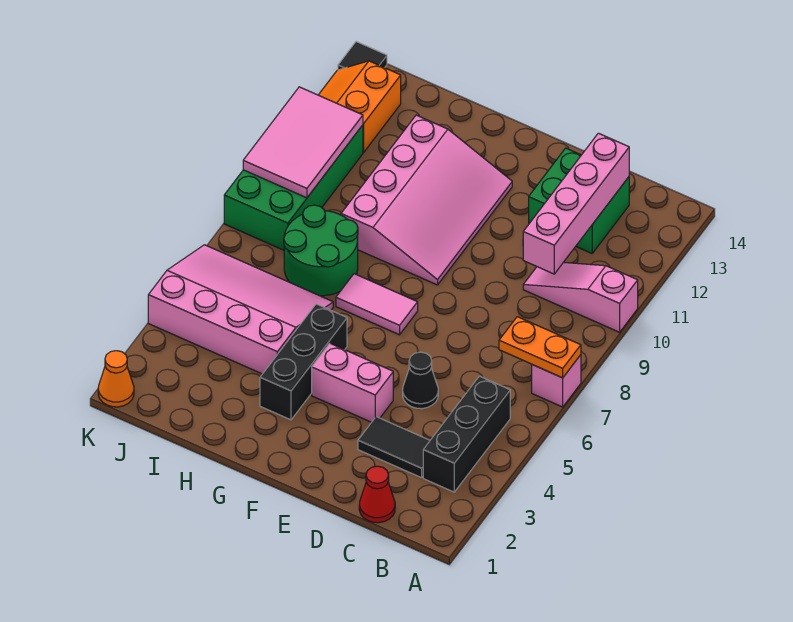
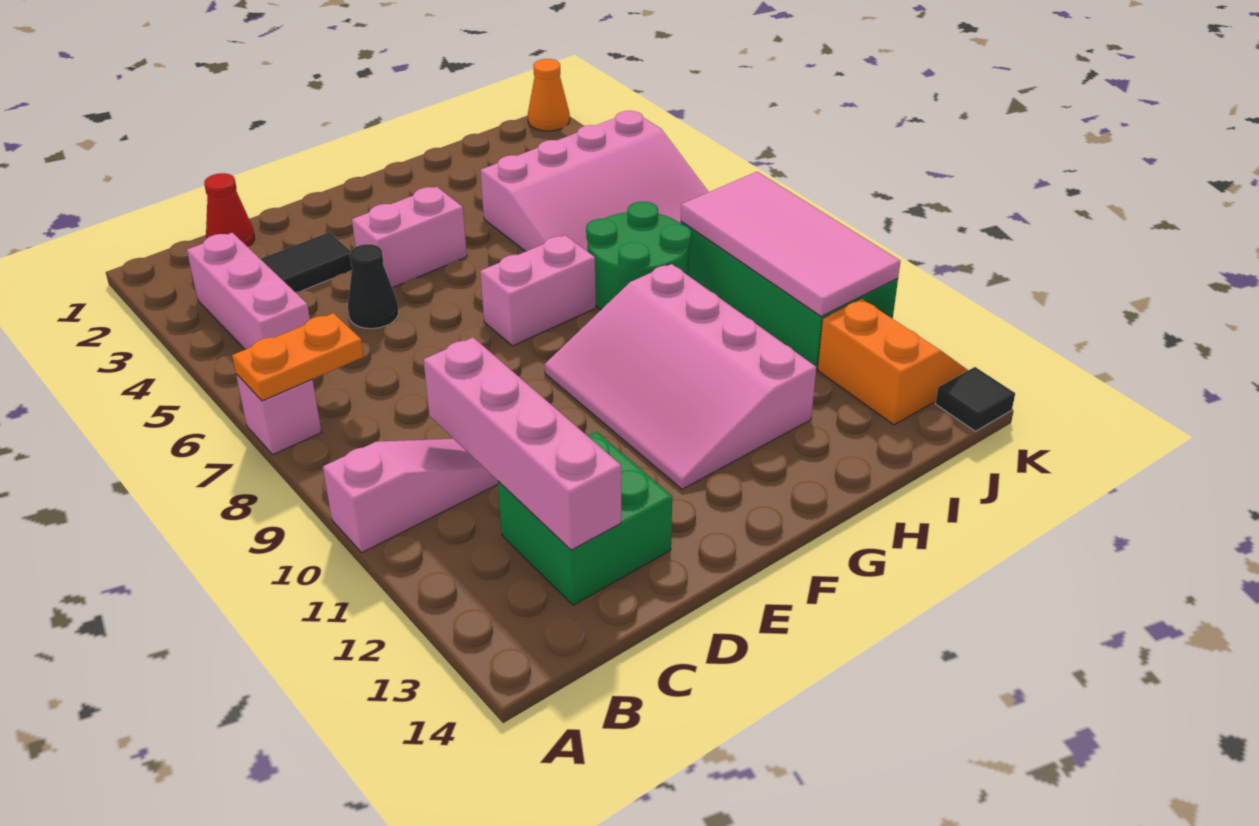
black 1x3 brick [423,376,510,492] -> pink 1x3 brick [187,233,310,350]
pink 1x2 tile [336,274,418,335] -> pink 1x2 brick [480,235,596,346]
black 1x3 brick [260,304,347,420] -> none
pink 2x3 tile [243,87,363,198] -> pink 2x4 tile [681,172,900,316]

